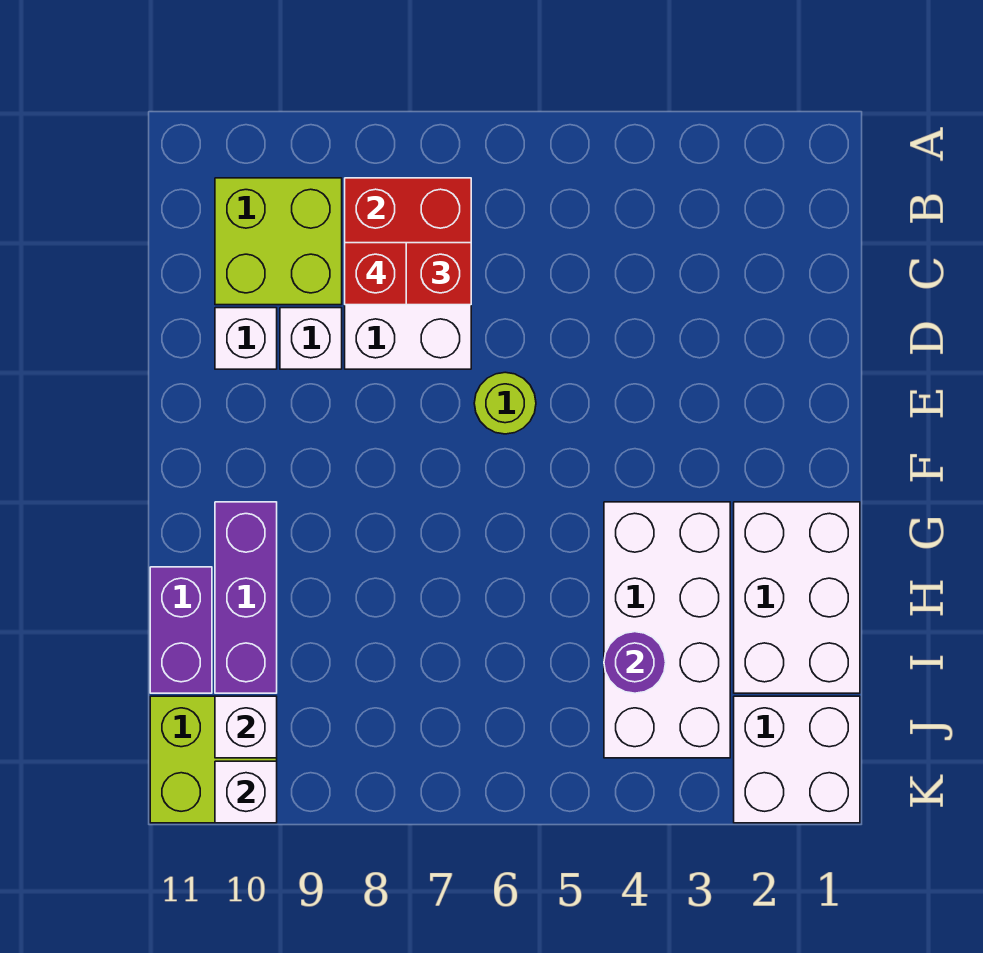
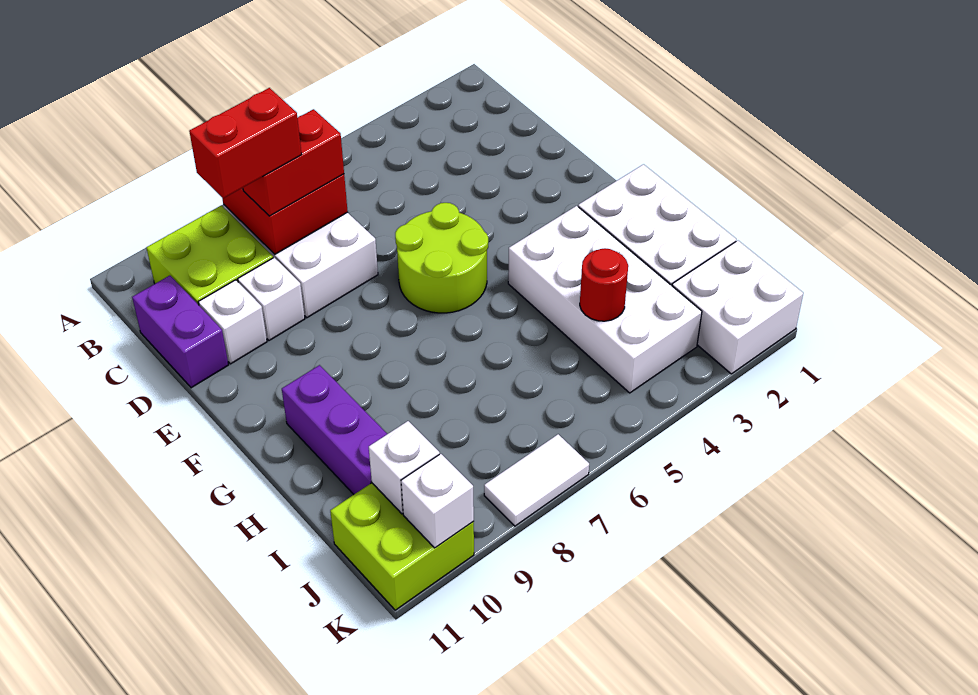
red 1x1 brick [345,243,406,305] -> red 1x2 brick [189,88,302,198]
lime 1x1 round brick [474,372,536,434] -> lime 2x2 round brick [395,203,488,313]
purple 1x2 brick [150,567,212,693] -> purple 1x2 brick moved to [132,276,228,388]
purple 1x1 round brick [604,632,666,693] -> red 1x1 round brick [580,248,628,321]
none -> white 1x2 tile [484,434,589,526]

